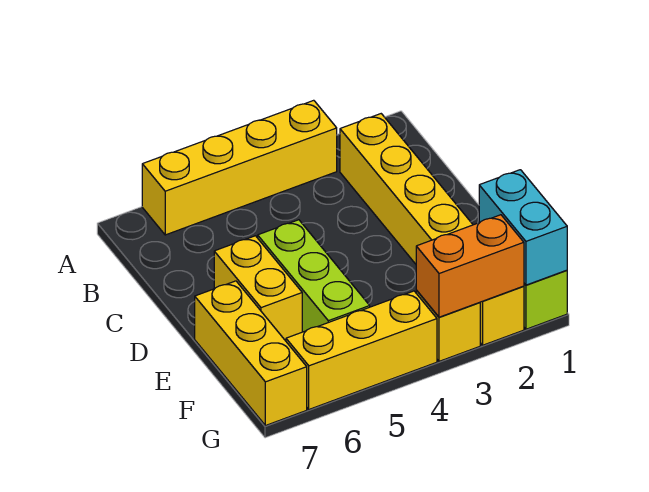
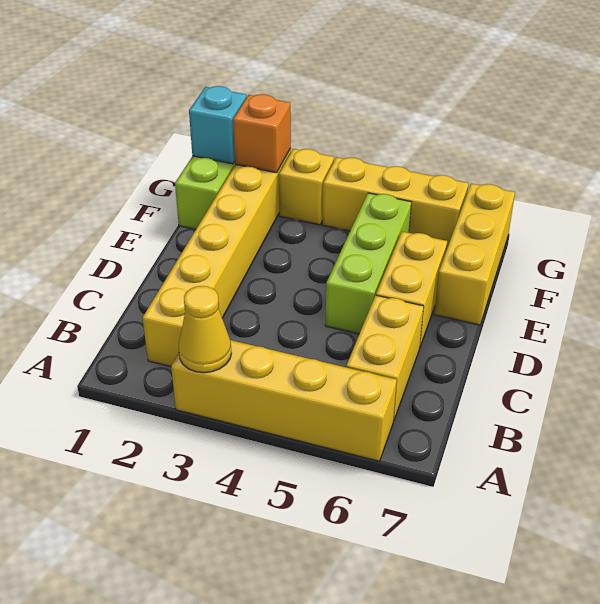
none -> yellow 1x1 cone [179,286,231,373]
none -> yellow 1x2 brick [346,295,424,421]
cyan 1x2 brick [479,170,567,285] -> cyan 1x1 brick [189,86,247,164]
orange 1x2 brick [416,215,524,317] -> orange 1x1 brick [233,94,291,173]

